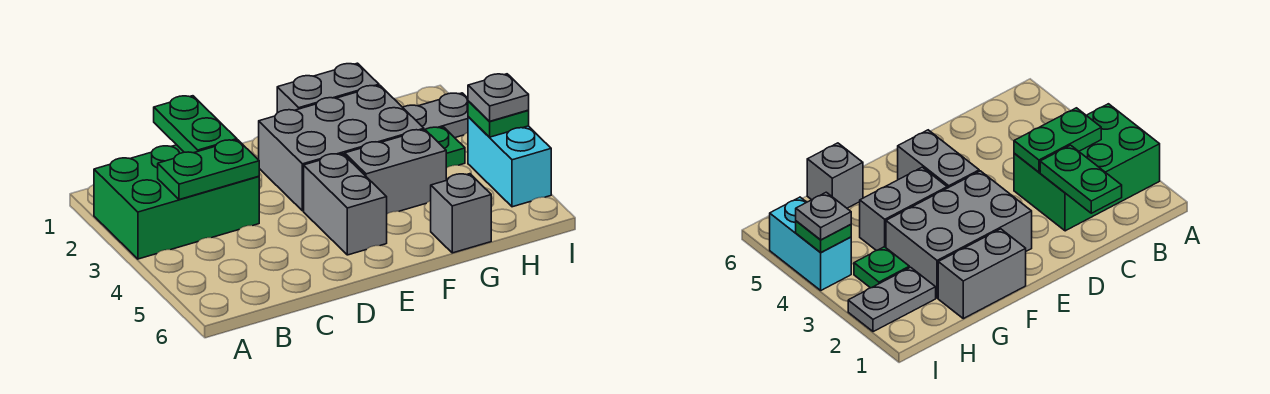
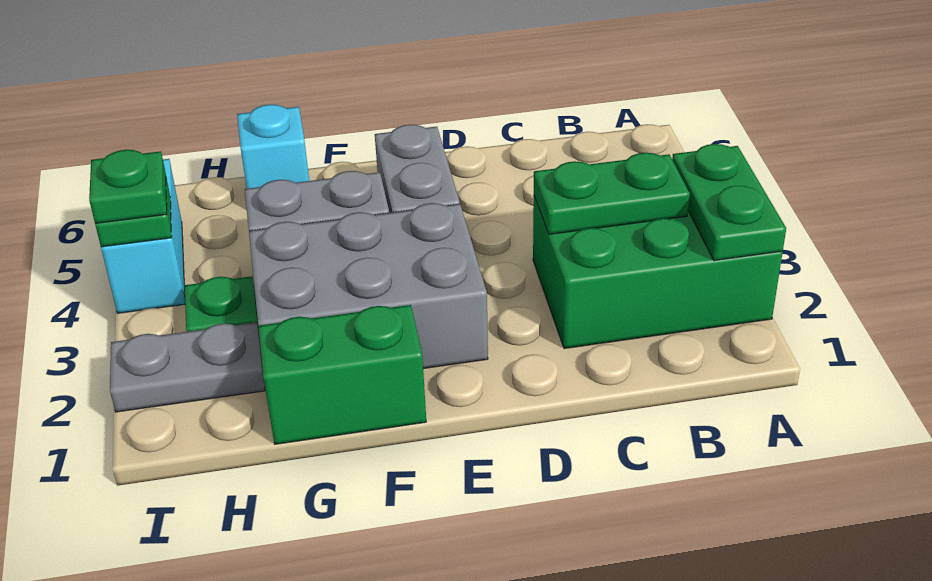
green 1x2 plate [154,96,237,153] -> green 1x2 plate moved to [672,144,786,261]
grey 1x2 brick [277,63,379,113] -> green 1x2 brick [258,305,426,444]
grey 1x1 brick [431,174,491,253] -> cyan 1x1 brick [237,105,309,189]
grey 1x1 plate [468,74,529,121] -> green 1x1 plate [89,150,167,223]

